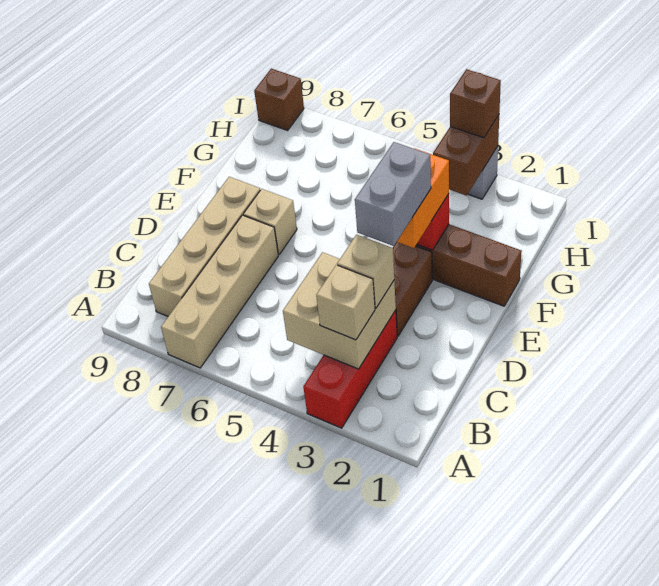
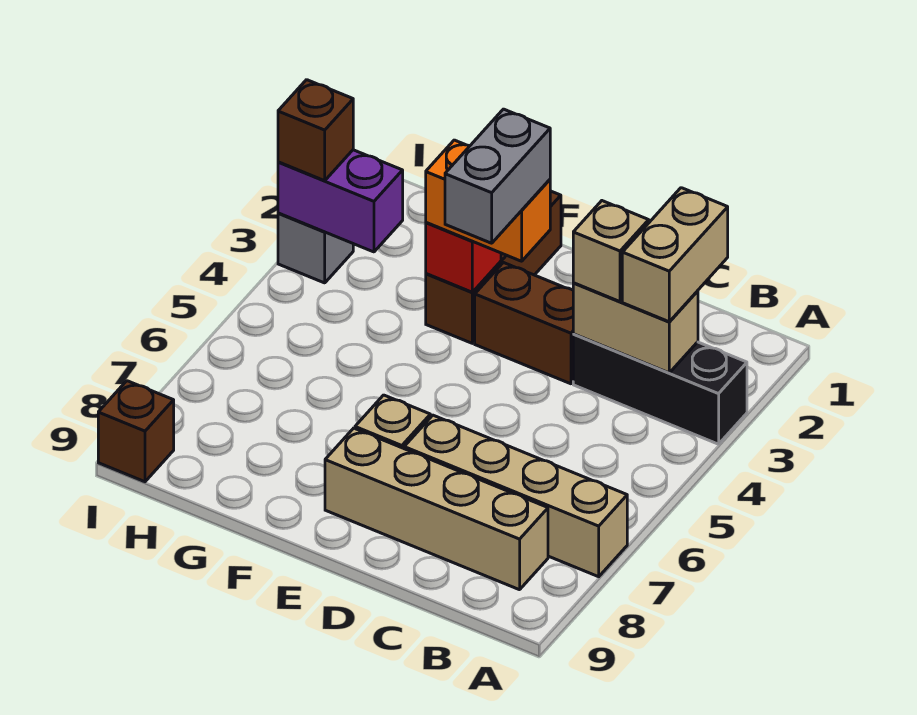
red 1x3 brick [303,310,397,428] -> black 1x3 brick [573,334,747,444]
tan 2x2 brick [283,252,396,369] -> tan 1x2 brick [573,283,698,373]
tan 1x1 brick [316,265,375,340] -> tan 1x2 brick [622,188,728,322]
grey 1x2 brick [355,142,431,246] -> grey 1x2 brick turned to [445,109,550,243]
brown 1x2 brick [433,115,499,195] -> purple 1x2 brick [278,150,403,252]

